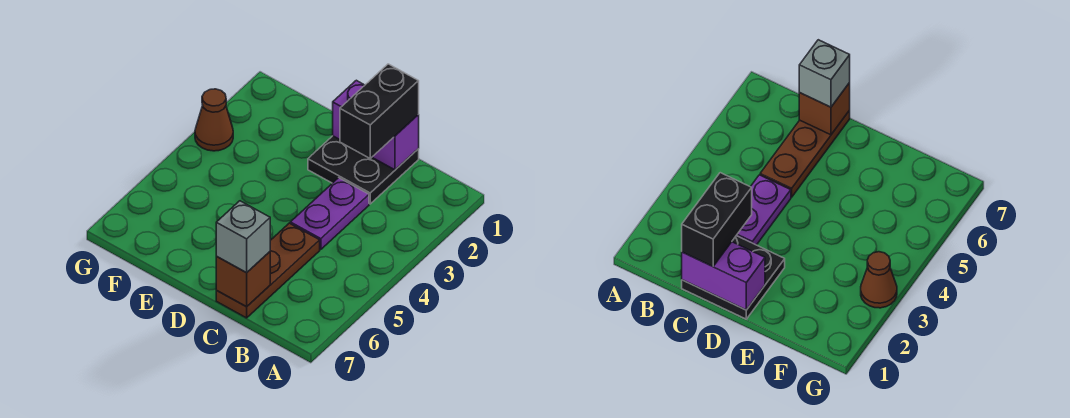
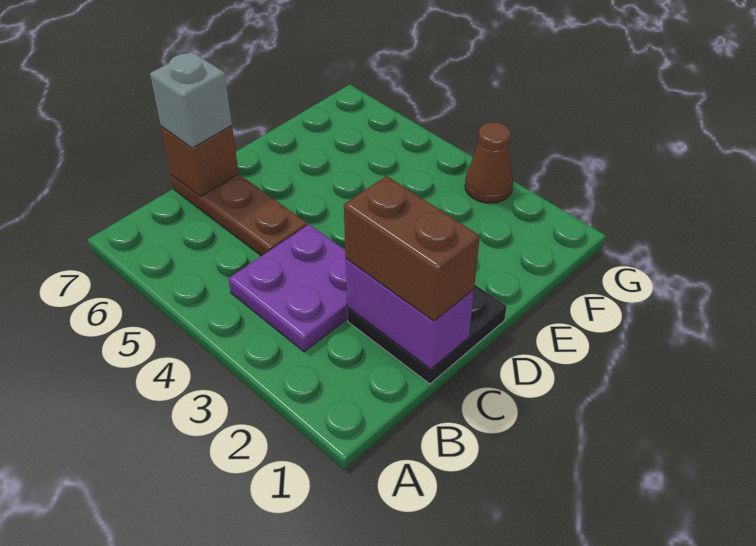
purple 1x2 brick [333,80,419,170] -> purple 1x2 brick turned to [346,259,474,369]
black 1x2 brick [340,64,419,158] -> brown 1x2 brick [344,176,480,321]
purple 1x2 plate [290,178,369,250] -> purple 2x2 plate [229,224,348,352]

